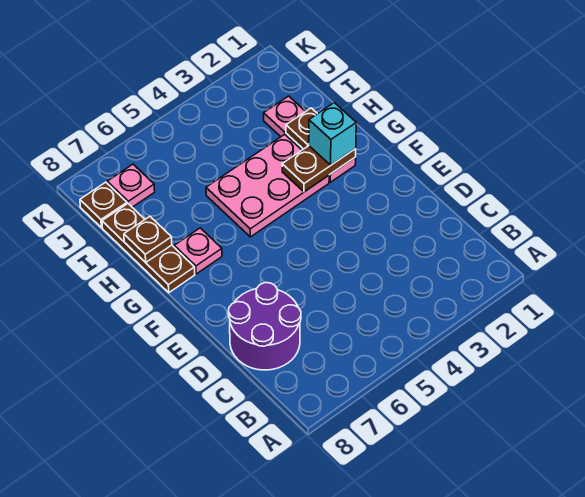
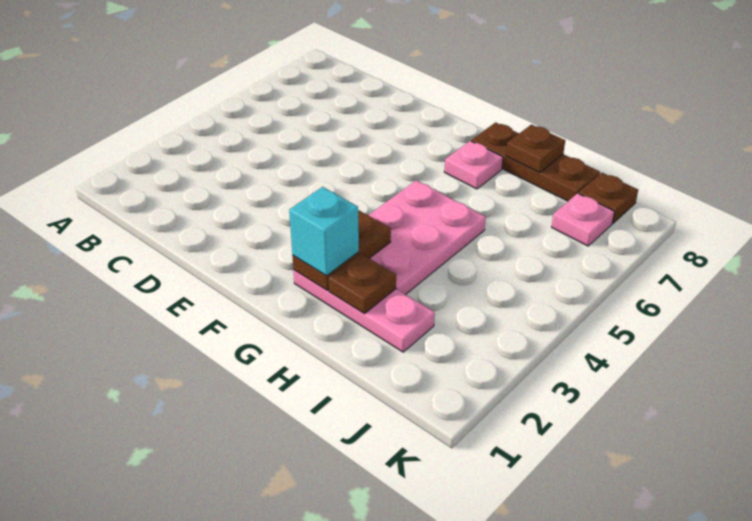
purple 2x2 round brick [228,283,301,370] -> none

